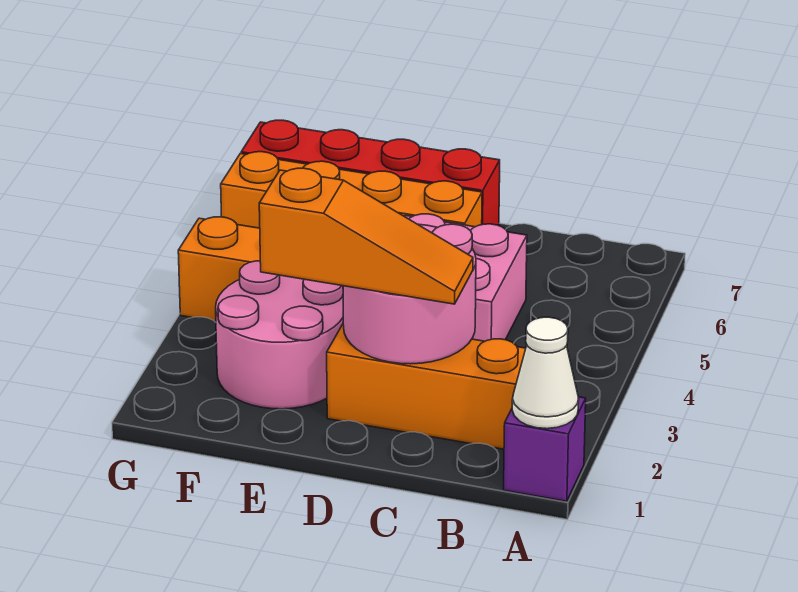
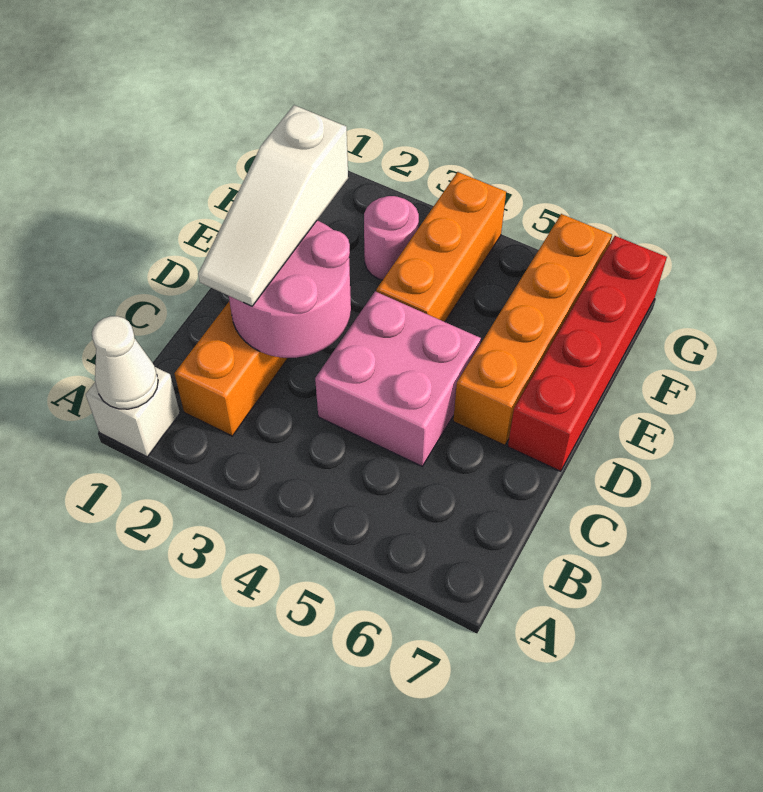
purple 1x1 brick [504,397,586,501] -> white 1x1 brick [86,367,180,457]
orange 1x3 slope [259,168,473,304] -> white 1x3 slope [198,105,348,306]
pink 2x2 round brick [216,261,343,409] -> pink 1x1 round brick [364,196,419,280]

